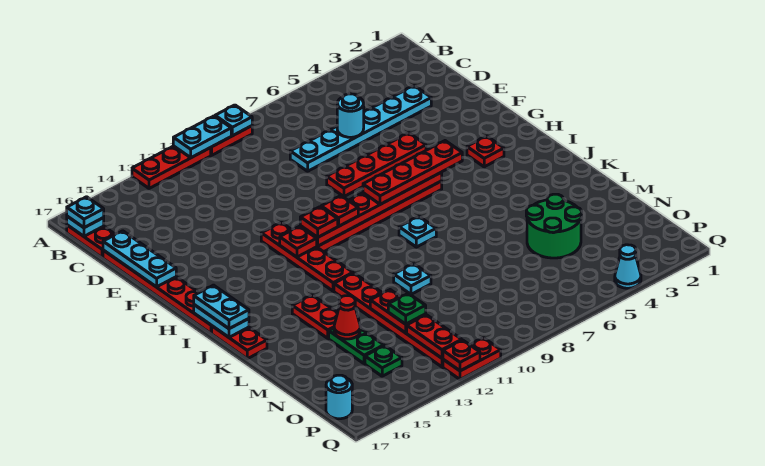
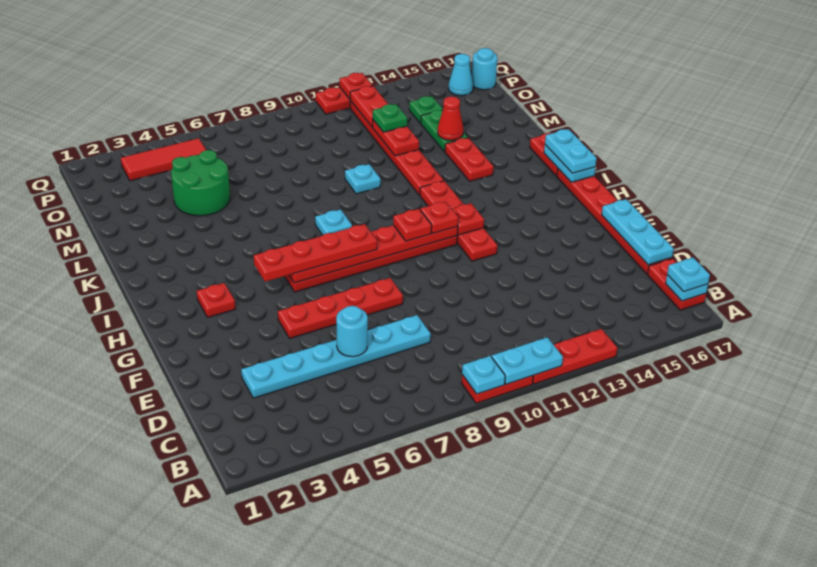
none -> red 1x3 tile [121,138,206,181]
cyan 1x1 cone [615,245,641,288] -> cyan 1x1 cone moved to [449,54,473,96]

